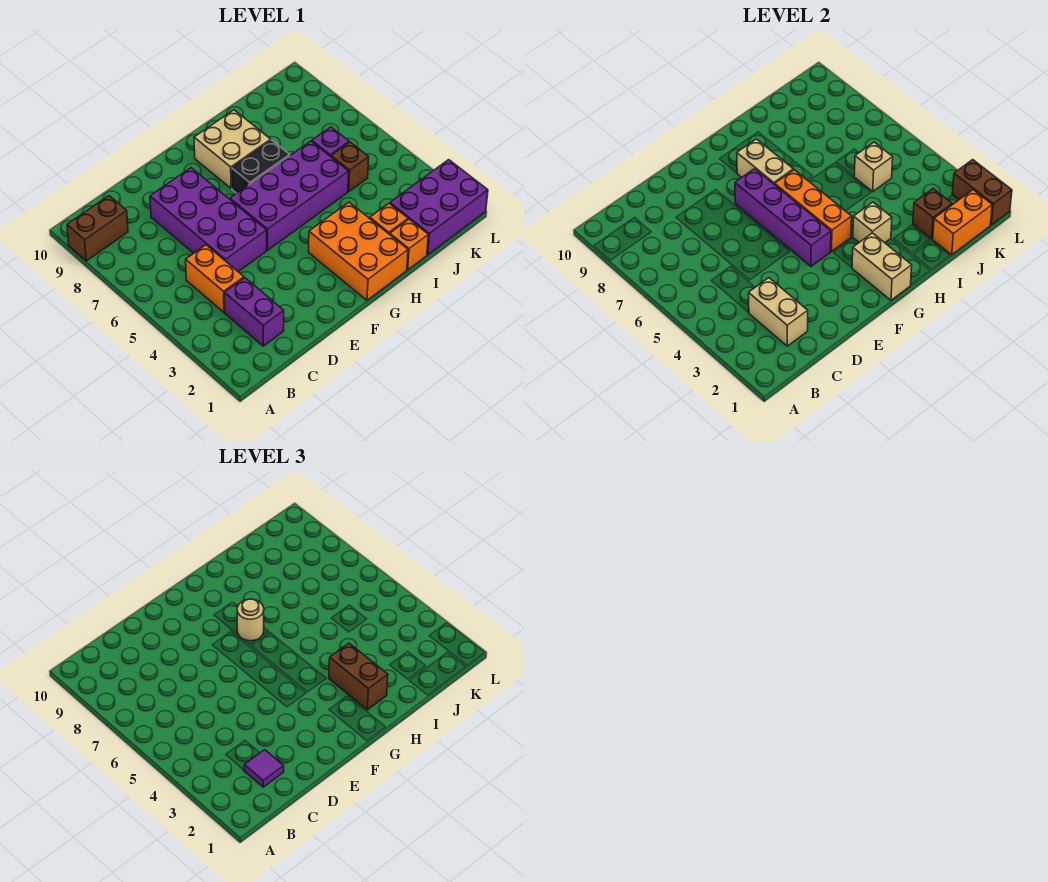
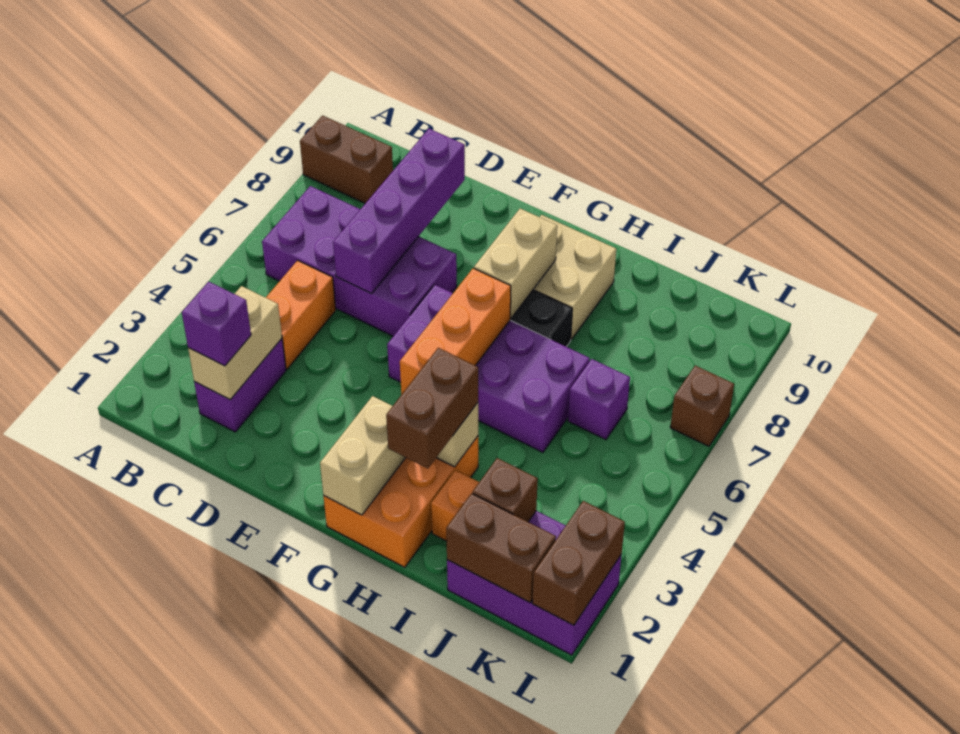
purple 1x1 tile [244,750,284,787] -> purple 1x1 brick [182,282,251,366]
purple 2x4 brick [150,168,267,272] -> purple 2x4 brick turned to [262,186,457,336]
purple 1x4 brick [735,169,831,266] -> purple 1x4 brick moved to [333,129,465,294]
tan 1x1 round brick [237,599,264,641] -> none
orange 1x1 brick [390,219,428,270] -> none
orange 1x2 brick [933,190,992,255] -> brown 1x2 brick [446,493,556,602]
brown 1x1 brick [331,142,369,191] -> brown 1x1 brick moved to [670,366,734,446]
tan 1x1 brick [854,142,893,191] -> none

